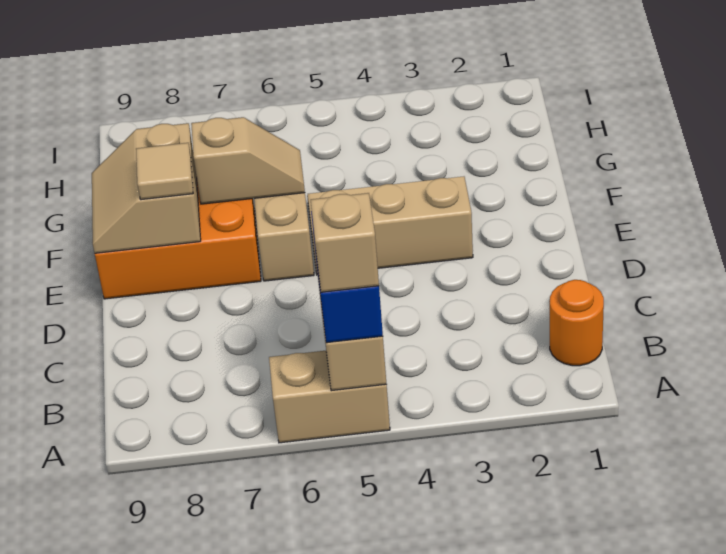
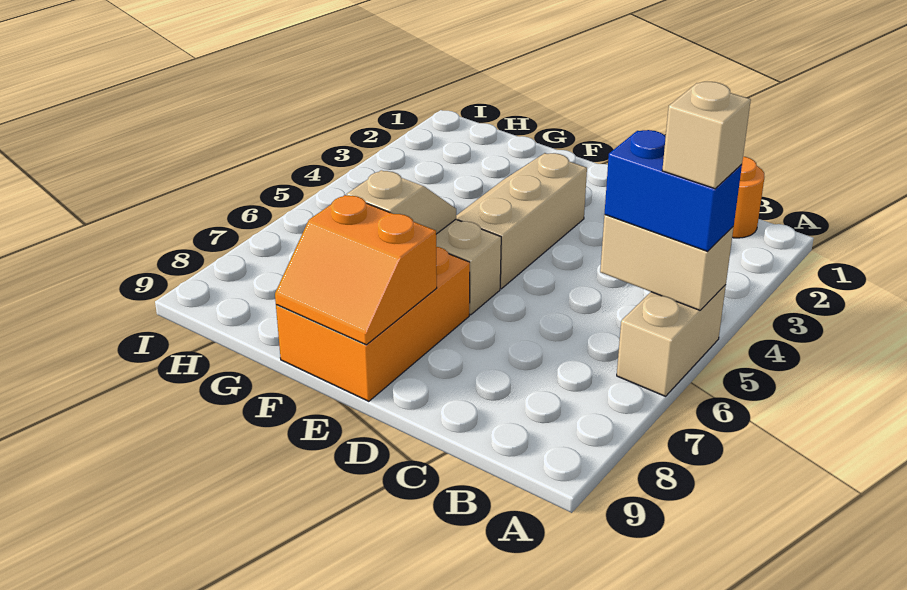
tan 2x2 slope [92,123,201,253] -> orange 2x2 slope [275,195,437,345]
tan 1x1 tile [136,143,193,200] -> none

